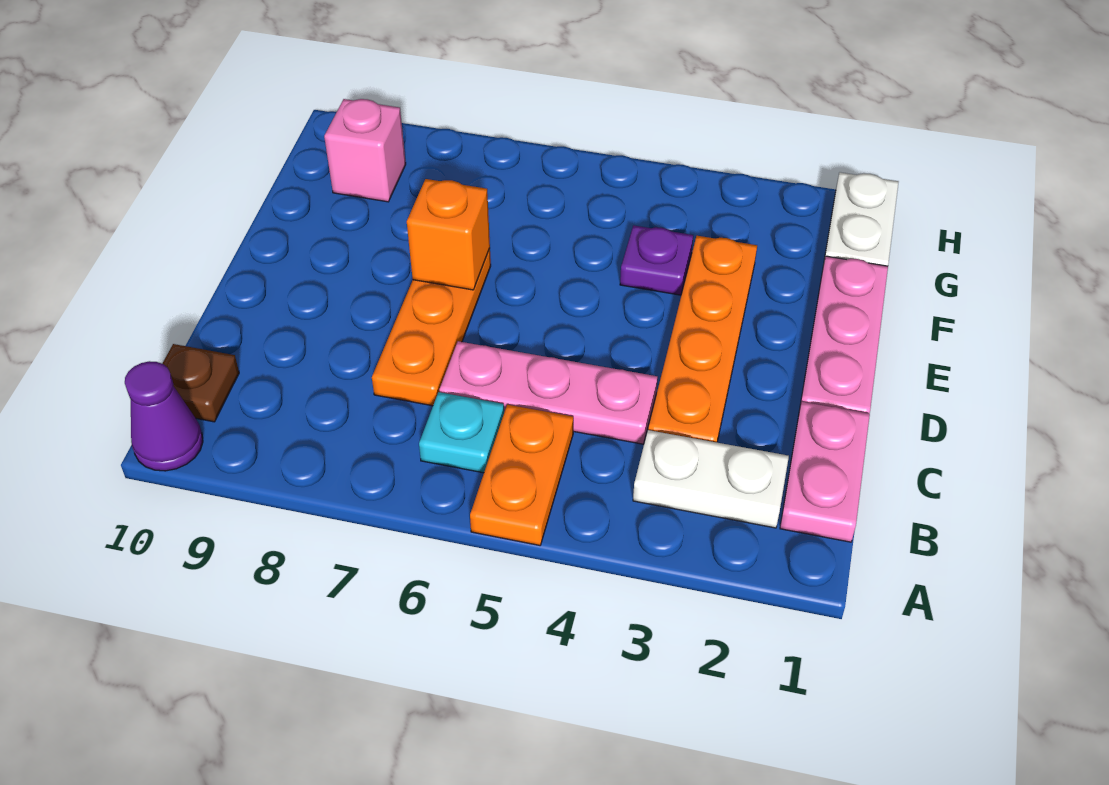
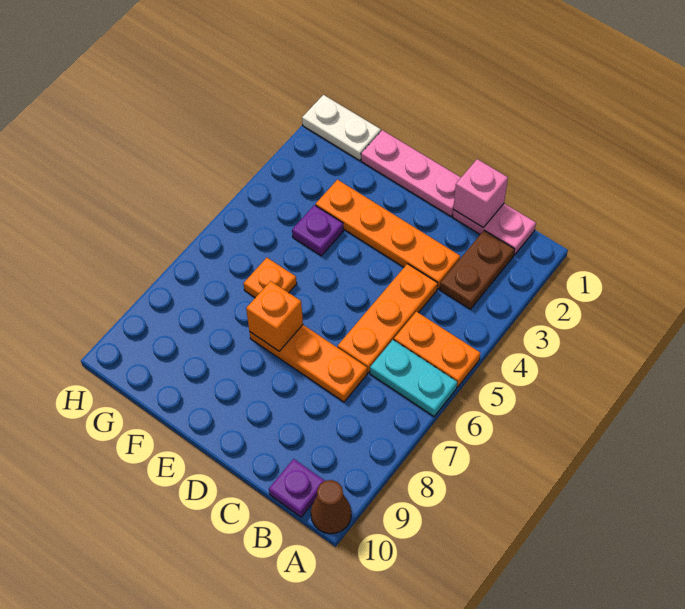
purple 1x1 cone [125,361,203,471] -> brown 1x1 cone [311,480,351,534]
white 1x2 plate [633,430,789,528] -> brown 1x2 plate [440,230,515,309]
cyan 1x1 plate [419,392,504,473] -> cyan 1x2 plate [370,340,457,416]
brown 1x1 plate [162,344,239,422] -> purple 1x1 plate [269,459,325,517]
pink 1x3 plate [439,341,658,444] -> orange 1x3 plate [338,264,438,373]
none -> orange 1x1 plate [244,258,297,298]
pink 1x1 brick [324,99,406,202] -> pink 1x1 brick moved to [453,159,508,228]

